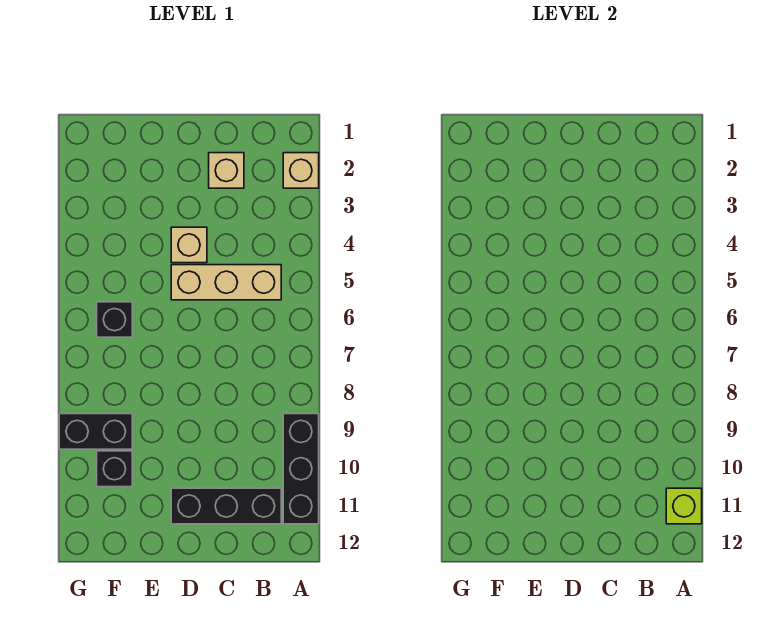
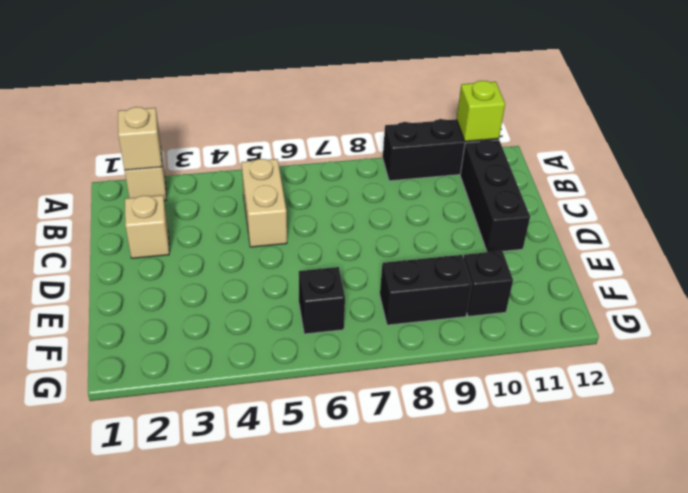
tan 1x3 brick [171,265,281,300] -> tan 1x2 brick [241,159,287,247]
tan 1x1 brick [171,227,207,263] -> tan 1x1 brick moved to [118,107,162,170]
black 1x2 brick [59,414,132,449] -> black 1x2 brick turned to [380,255,472,325]

